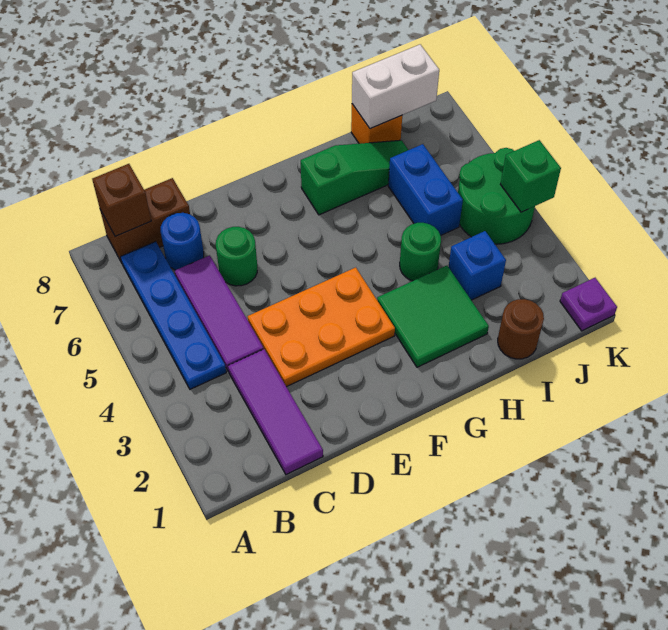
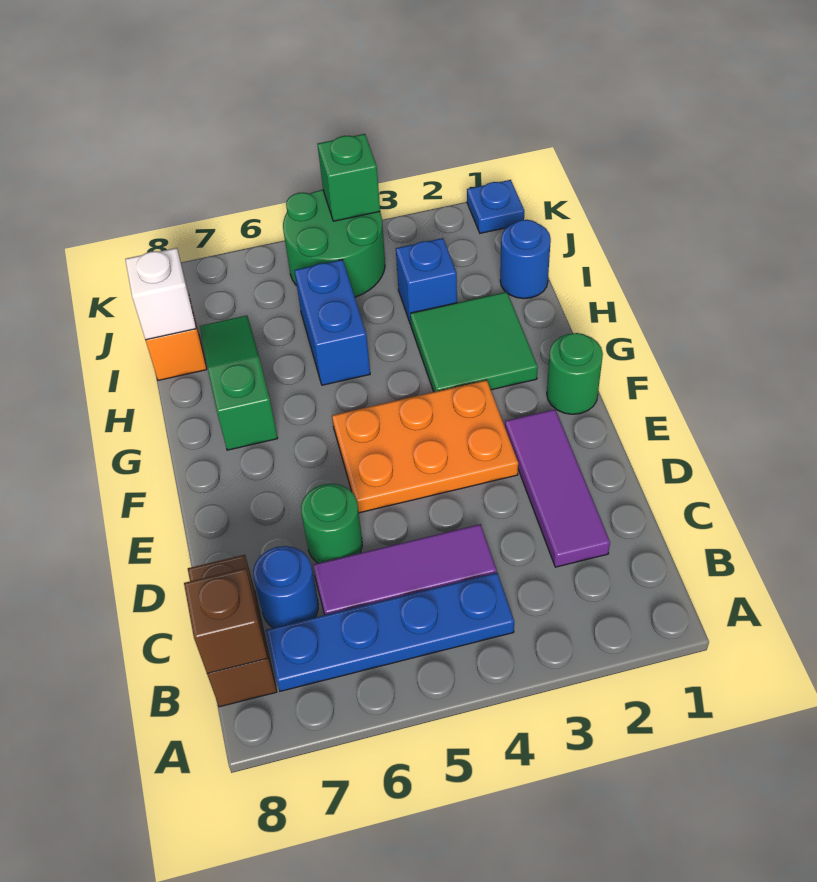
purple 1x3 tile [228,349,323,475] -> purple 1x3 tile turned to [505,409,610,567]
orange 2x3 plate [248,267,395,387] -> orange 2x3 plate turned to [332,380,518,513]
green 1x1 round brick [400,223,441,281] -> green 1x1 round brick moved to [547,333,603,414]
brown 1x1 round brick [498,299,544,359] -> blue 1x1 round brick [500,220,551,299]
blue 1x2 brick [388,144,463,235] -> blue 1x2 brick turned to [294,260,370,385]
white 1x2 brick [352,45,439,129] -> white 1x1 brick [125,248,196,340]
purple 1x1 plate [560,278,617,331] -> blue 1x1 plate [467,180,524,233]

